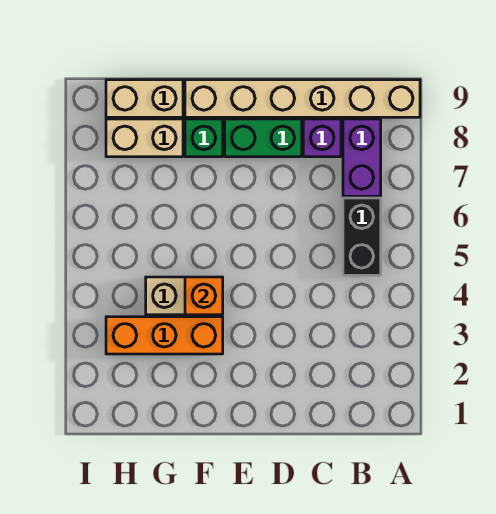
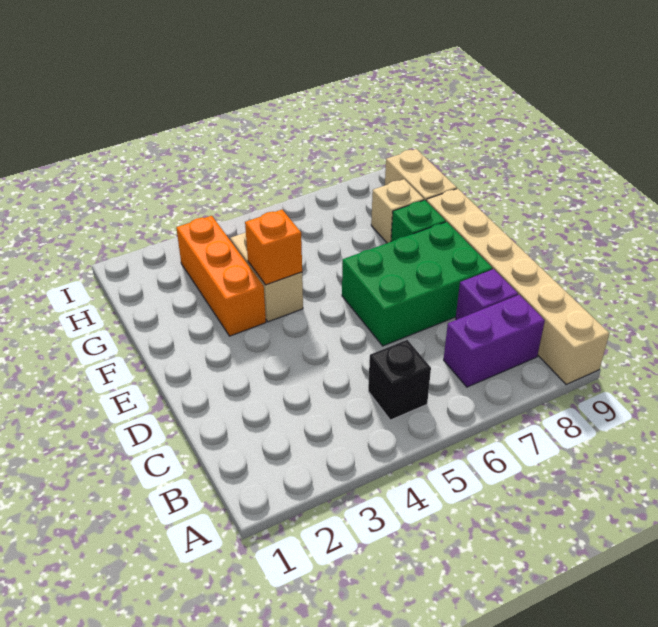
black 1x2 brick [343,198,381,275] -> black 1x1 brick [368,340,431,420]
green 1x2 brick [225,119,302,157] -> green 2x3 brick [342,222,493,346]
tan 1x2 brick [106,119,183,157] -> tan 1x1 brick [371,179,424,243]

